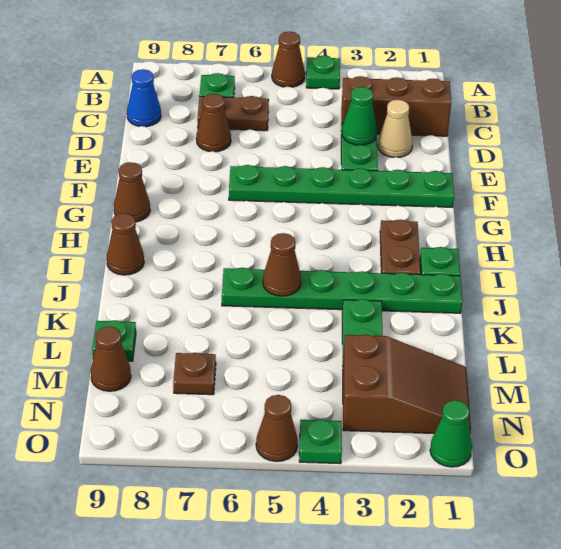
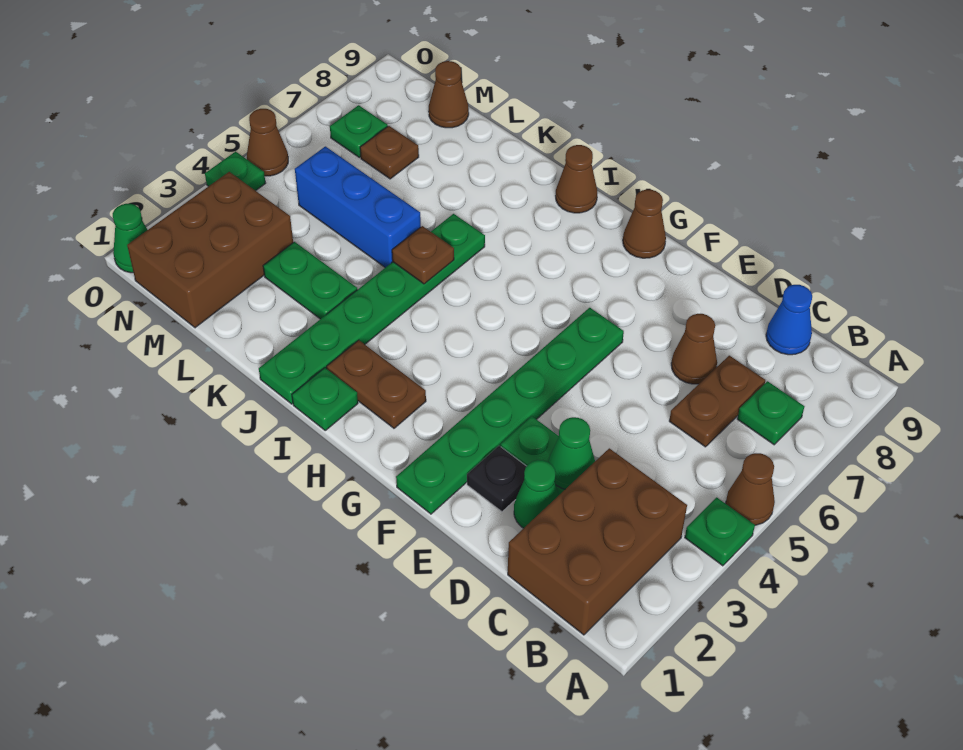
brown 1x3 brick [341,76,451,136] -> brown 2x3 brick [508,448,687,635]
tan 1x1 cone [378,100,413,157] -> green 1x1 cone [514,460,559,528]
none -> black 1x1 plate [467,446,527,512]
brown 1x1 cone [263,233,301,296] -> brown 1x1 plate [392,226,454,284]
none -> blue 1x3 brick [295,146,421,268]
green 1x1 plate [92,320,136,361] -> green 1x1 plate moved to [330,105,388,158]
brown 2x3 slope [343,334,471,433] -> brown 2x3 brick [127,172,293,328]

